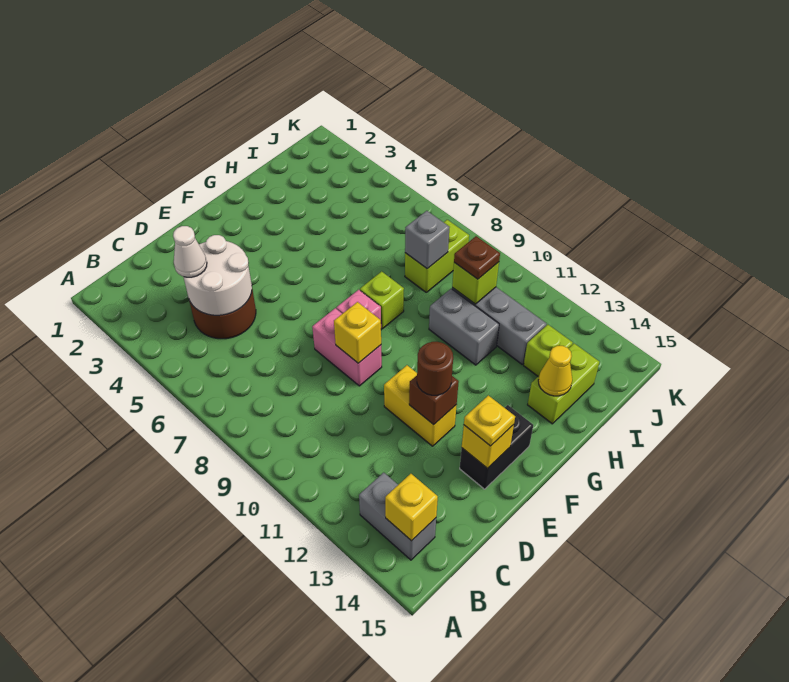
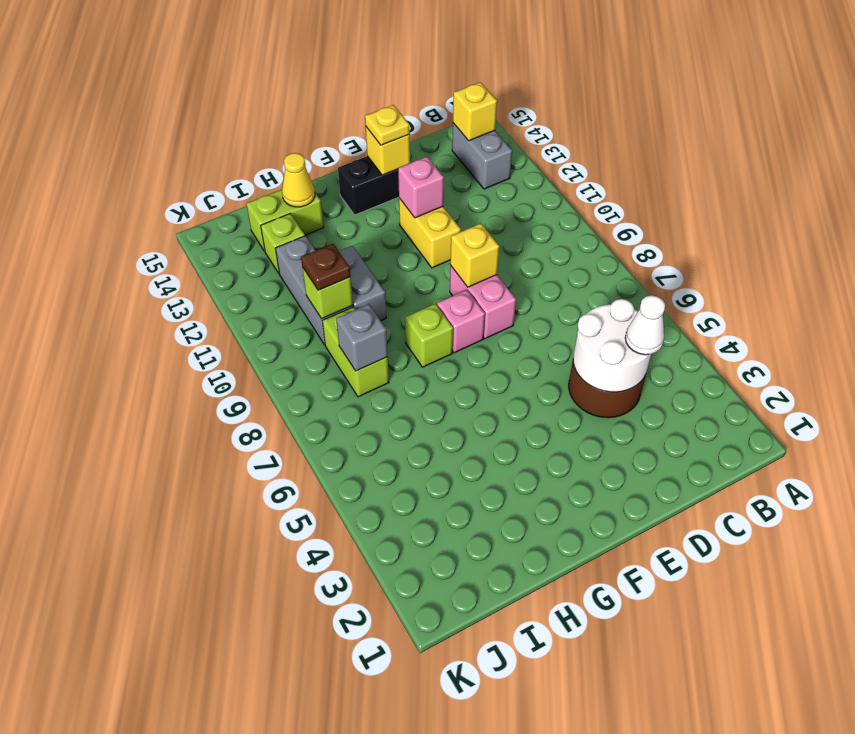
brown 1x1 brick [409,376,459,425] -> pink 1x1 brick [398,157,444,218]
brown 1x1 round brick [417,342,453,395] -> none
lime 1x2 brick [405,220,469,292] -> lime 1x2 brick turned to [323,307,389,397]

